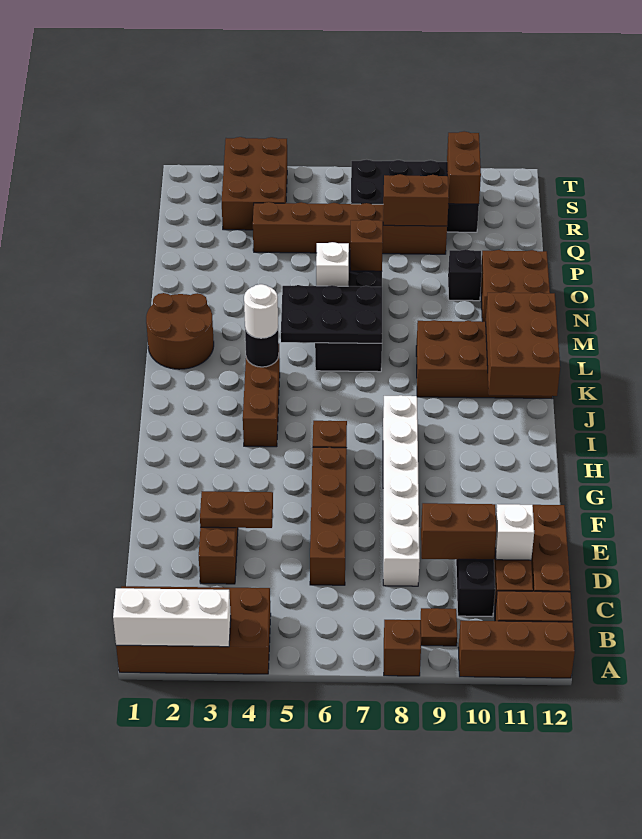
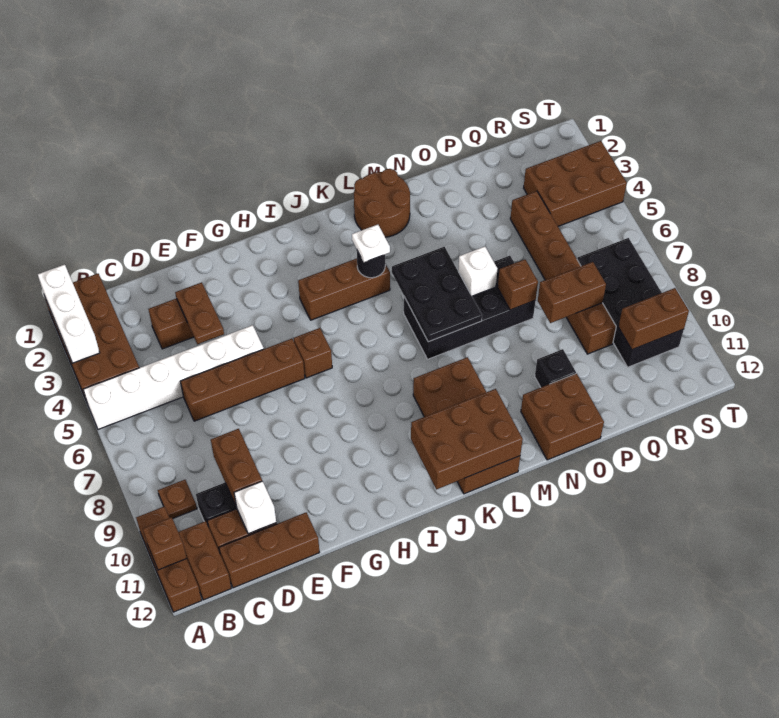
brown 1x1 brick [384,620,421,676] -> brown 1x1 brick moved to [143,517,187,570]
white 1x6 brick [383,395,420,586] -> white 1x6 brick moved to [83,325,264,429]
white 1x1 round brick [244,284,278,338] -> white 1x1 plate [352,225,390,262]
brown 1x2 brick [383,174,449,226] -> brown 1x2 brick turned to [538,262,606,323]

